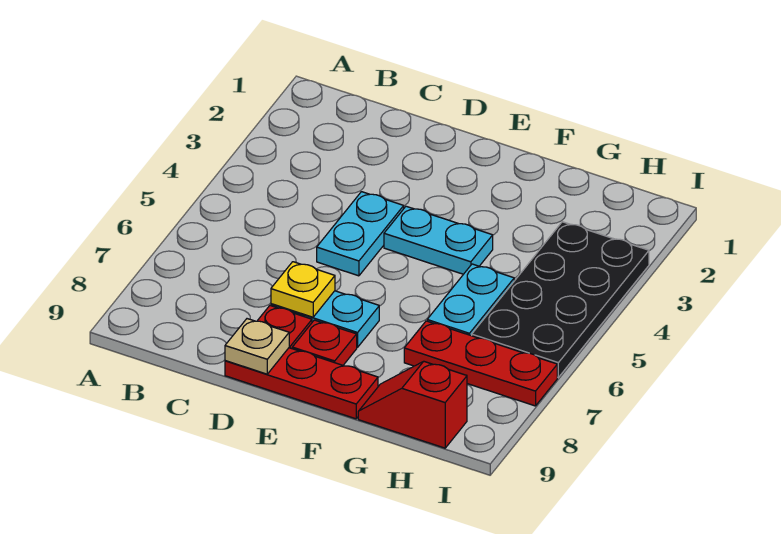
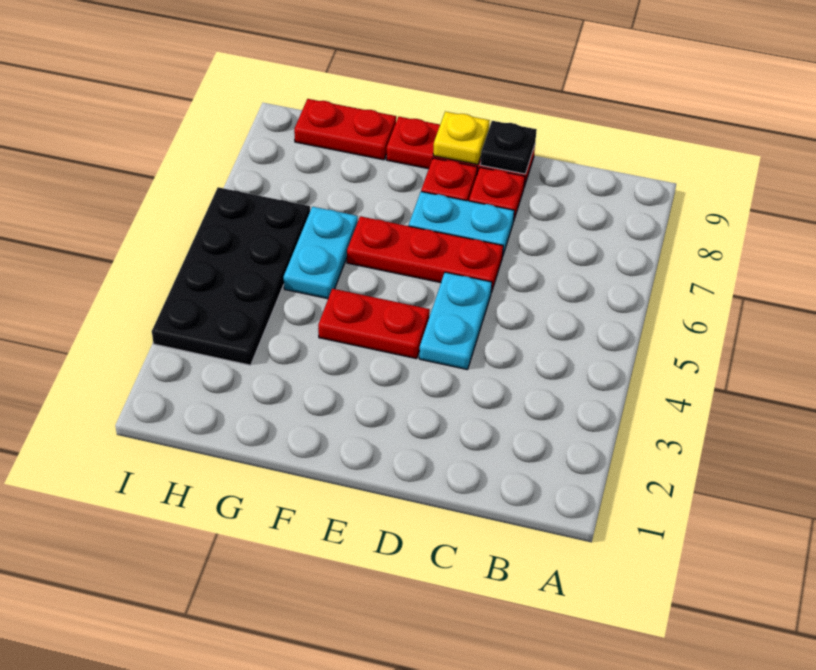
yellow 1x1 plate [271,262,335,317] -> yellow 1x1 plate moved to [433,112,490,165]
tan 1x1 plate [225,319,289,374] -> black 1x1 plate [480,121,537,174]
cyan 1x2 plate [384,206,493,274] -> red 1x2 plate [318,289,430,359]
red 1x3 plate [404,321,557,406] -> red 1x3 plate moved to [347,216,503,293]
red 1x2 slope [358,361,467,448] -> red 1x2 plate [294,99,396,160]

